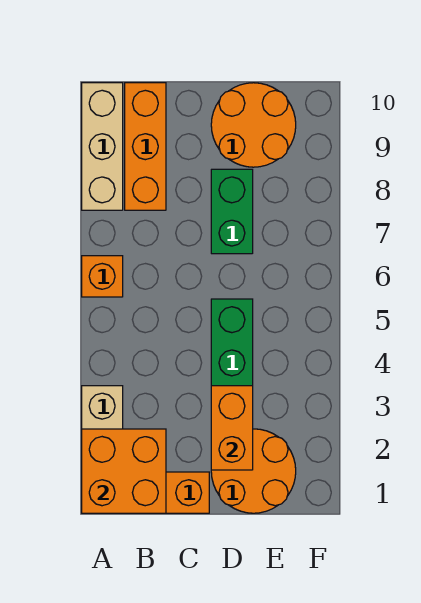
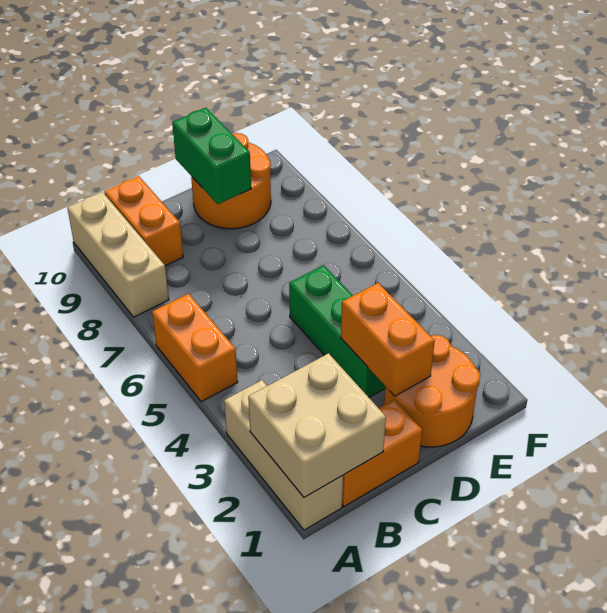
orange 2x2 brick [82,429,166,513] -> tan 2x2 brick [248,353,386,498]
orange 1x1 brick [82,256,123,297] -> orange 1x2 brick [152,294,238,402]
orange 1x3 brick [125,83,166,210] -> orange 1x2 brick [104,176,183,266]
green 1x2 brick [211,169,253,254] -> green 1x2 brick moved to [172,108,251,204]

